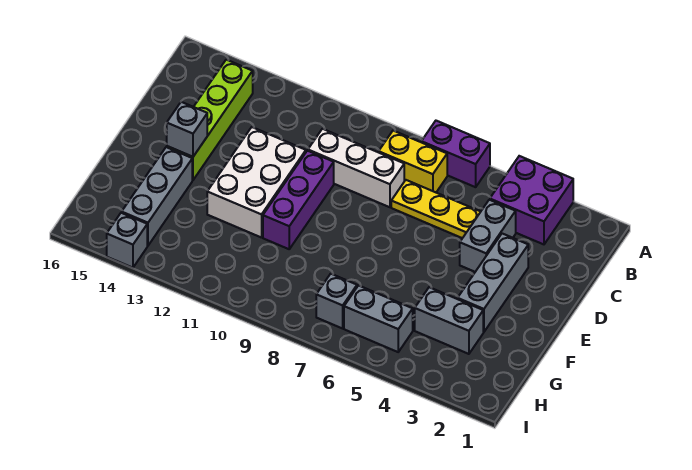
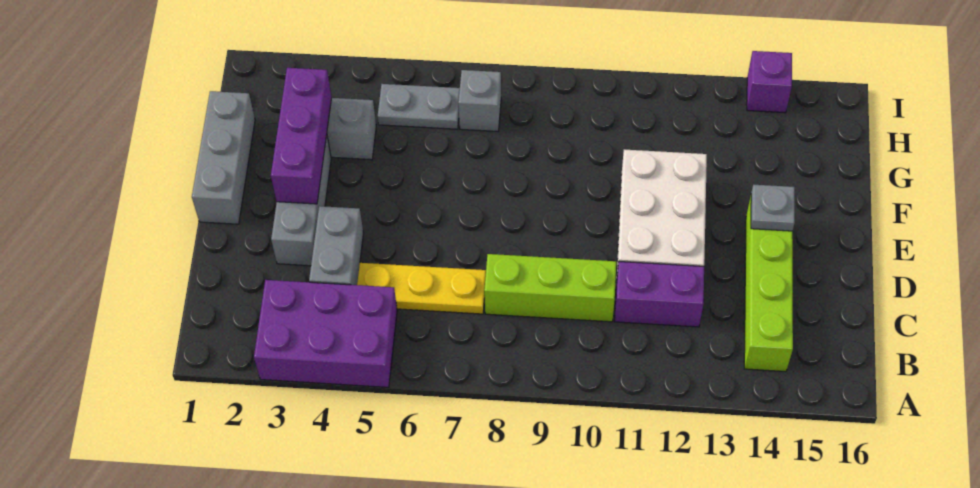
purple 2x2 brick [490,156,573,244] -> purple 2x3 brick [254,280,397,387]
purple 1x2 brick [421,121,490,187] -> purple 1x2 brick moved to [615,262,704,327]
yellow 1x2 brick [379,131,447,192] -> none
white 1x3 brick [308,129,404,207] -> lime 1x3 brick [484,254,616,322]
purple 1x3 brick [263,151,334,249] -> purple 1x3 brick moved to [271,68,332,204]
grey 1x1 brick [167,102,207,157] -> grey 1x1 plate [751,185,795,231]
grey 1x3 brick [122,147,192,246] -> grey 1x3 brick moved to [192,91,255,224]
grey 1x2 brick [344,285,413,352] -> grey 1x2 plate [378,84,460,129]
grey 1x1 brick [107,213,147,268] -> purple 1x1 brick [747,51,792,113]

